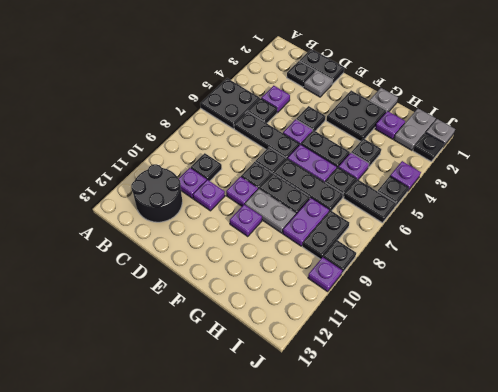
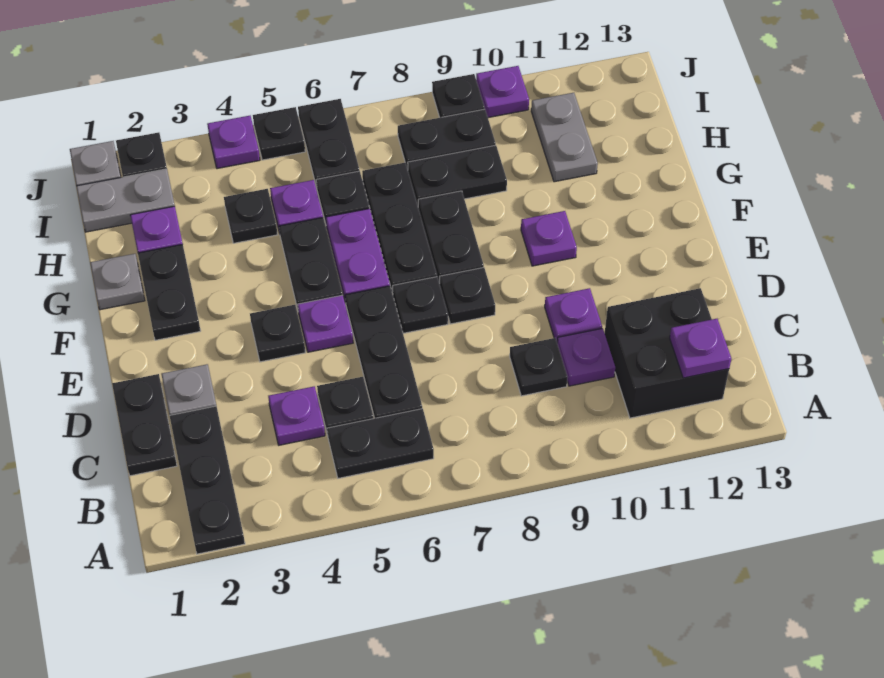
black 2x2 plate [200,78,260,129] -> black 1x2 plate [327,409,434,478]
black 2x2 round brick [131,164,182,222] -> black 2x2 brick [605,288,729,418]
black 1x1 plate [287,61,315,87] -> black 1x3 plate [170,406,245,554]
purple 1x1 plate [226,177,258,206] -> purple 1x1 plate moved to [670,319,731,378]
black 2x2 plate [326,90,387,141] -> black 1x2 plate [138,244,201,340]
grey 1x2 plate [245,189,296,233] -> grey 1x2 plate moved to [531,93,598,182]
purple 1x2 plate [283,198,329,246] -> black 1x2 plate [408,145,507,205]

